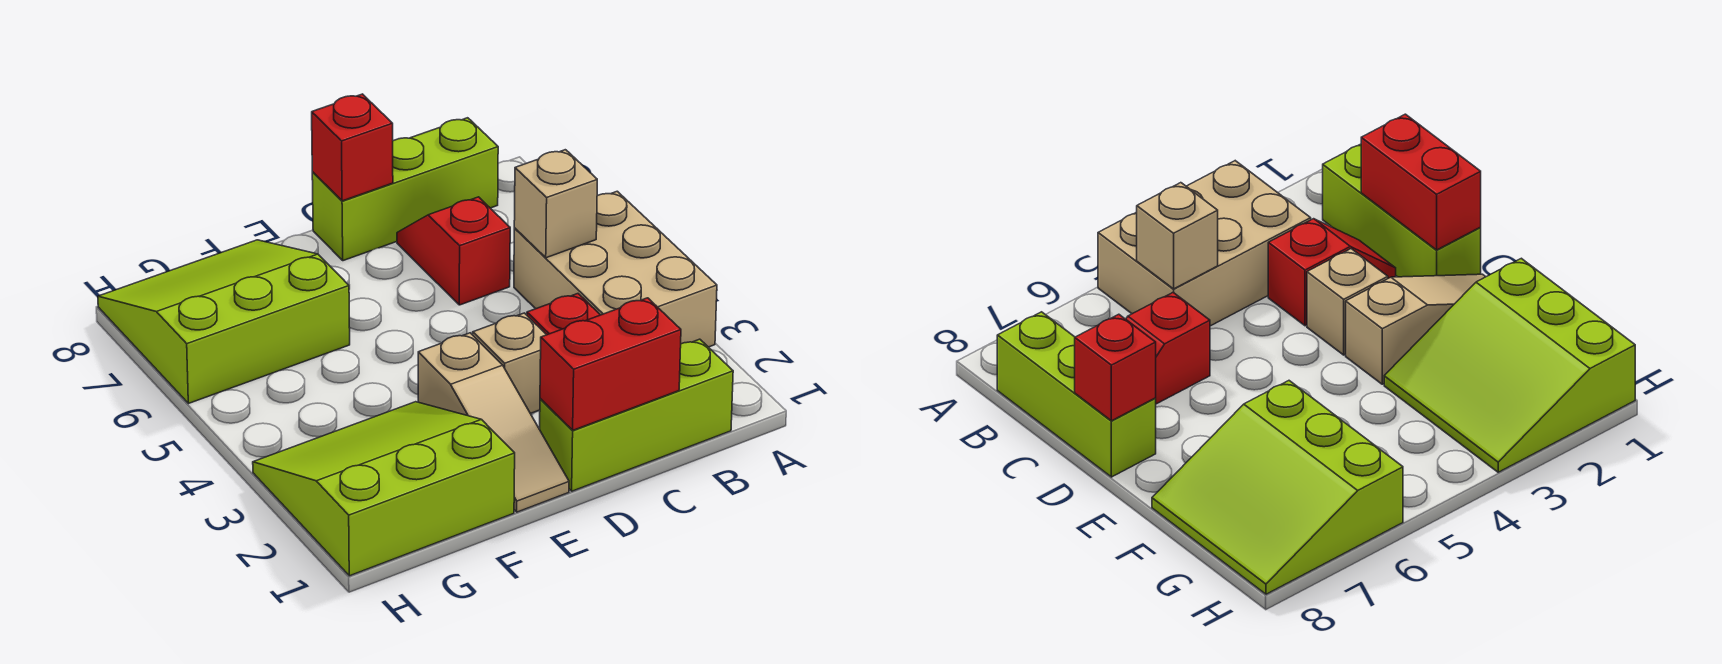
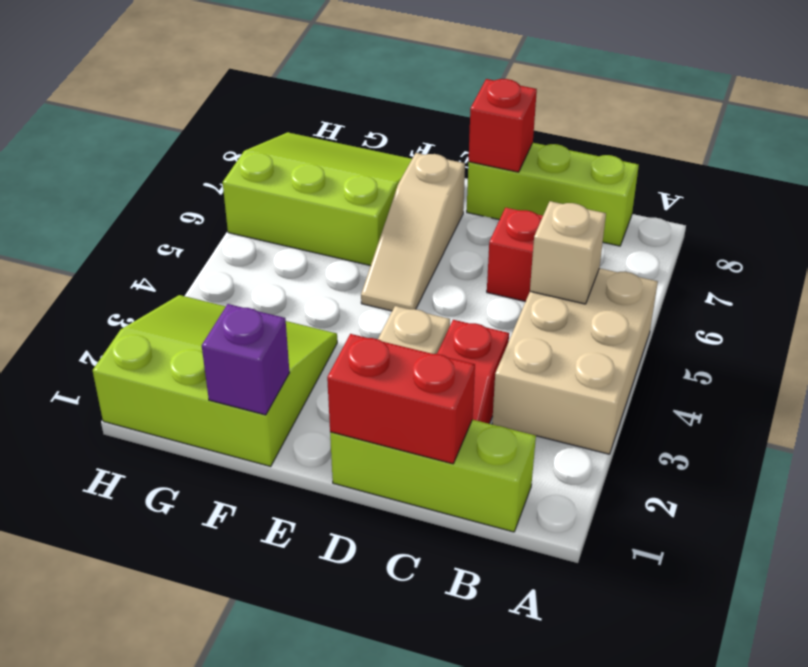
tan 1x3 slope [418,333,569,512] -> tan 1x3 slope moved to [361,153,465,311]
none -> purple 1x1 brick [202,304,290,415]

